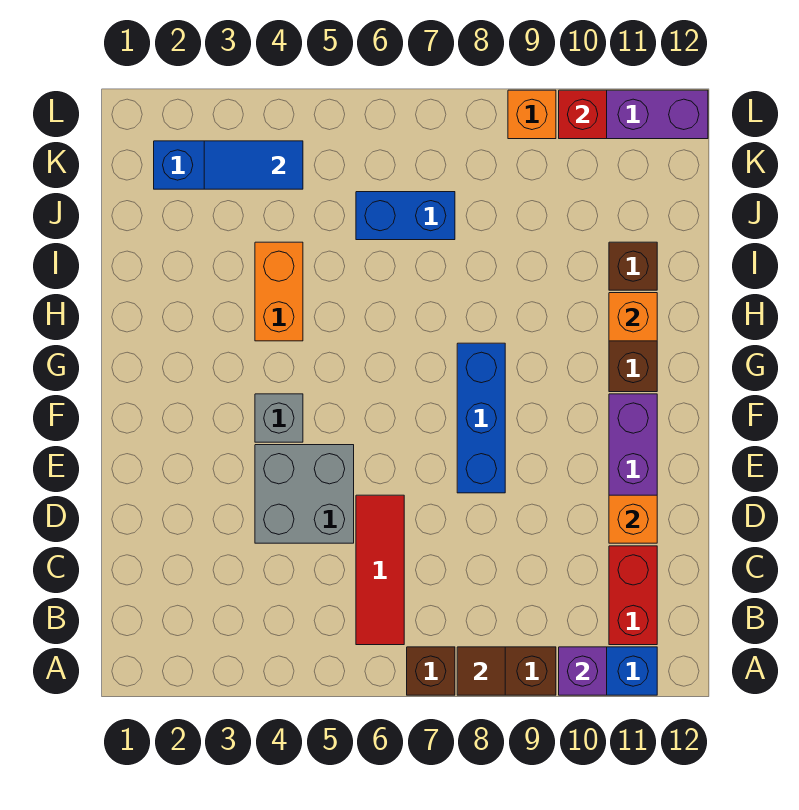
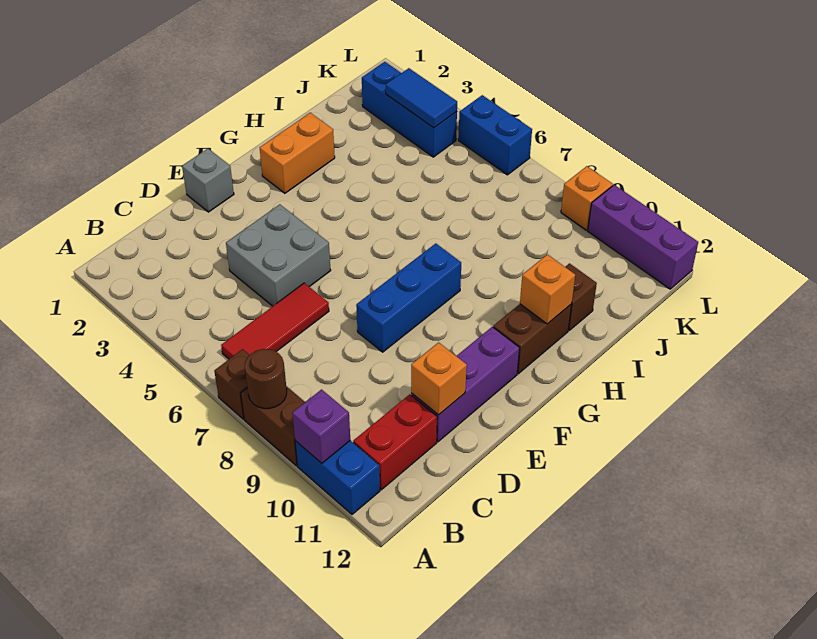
brown 1x1 tile [457,647,505,695] -> brown 1x1 round brick [245,349,287,409]
grey 1x1 brick [255,394,303,442] -> grey 1x1 brick moved to [182,149,234,212]
orange 1x2 brick [255,242,303,341] -> orange 1x2 brick moved to [260,113,335,193]
blue 1x2 brick [356,192,455,240] -> blue 1x2 brick moved to [458,95,532,175]
red 1x1 brick [559,90,607,139] -> none

